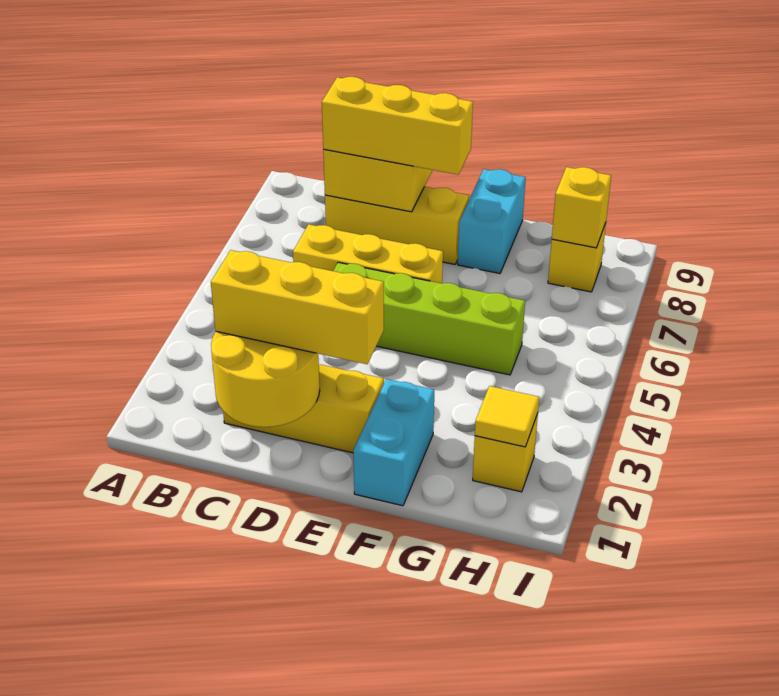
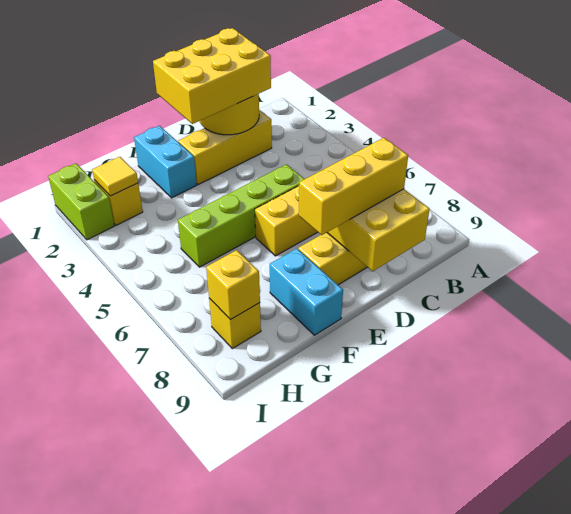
yellow 1x3 brick [211,250,384,364] -> yellow 2x3 brick [153,28,271,124]
none -> lime 1x2 brick [48,164,114,240]

